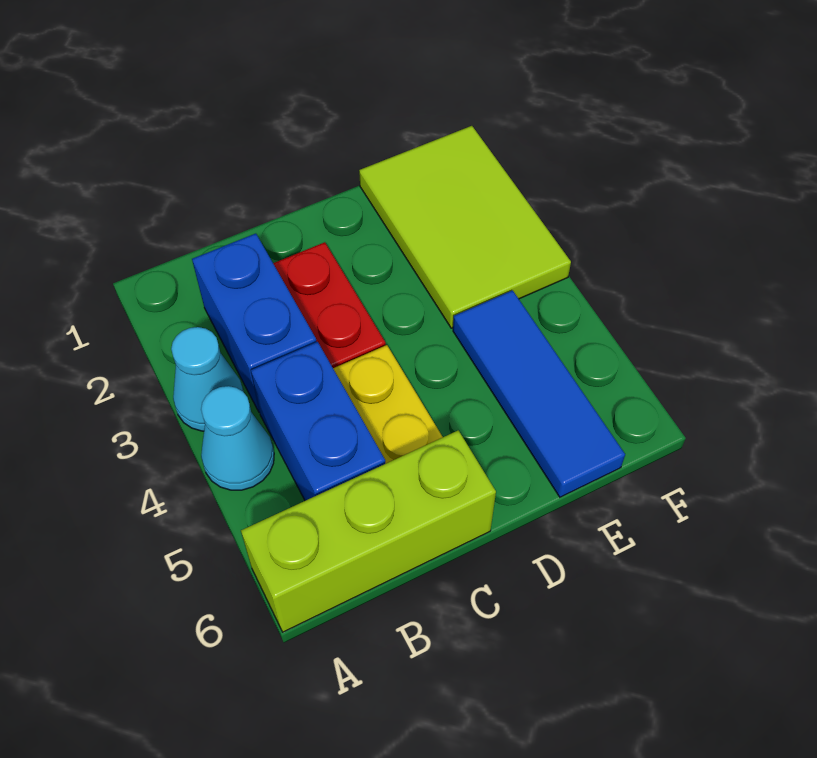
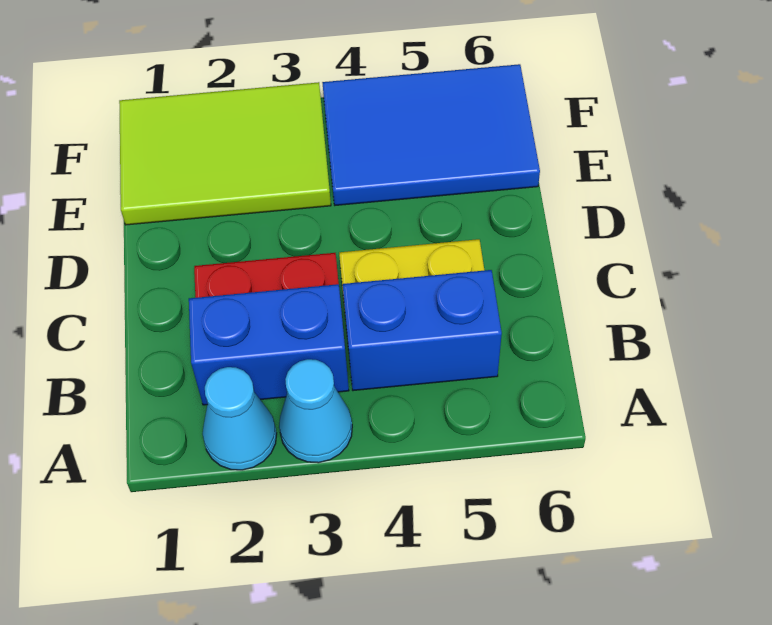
cyan 1x1 cone [201,386,274,490] -> cyan 1x1 cone moved to [203,367,277,470]
lime 1x3 brick [241,430,496,632] -> none
blue 1x3 tile [453,290,625,497] -> blue 2x3 tile [322,64,540,205]

